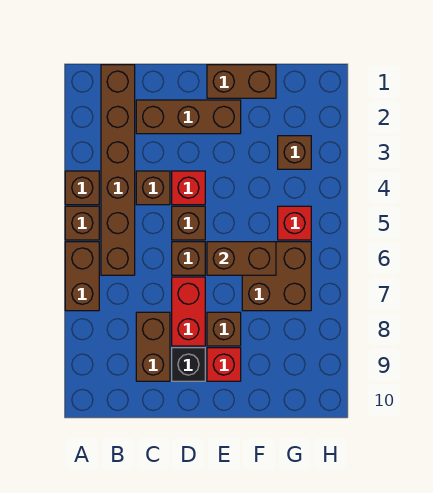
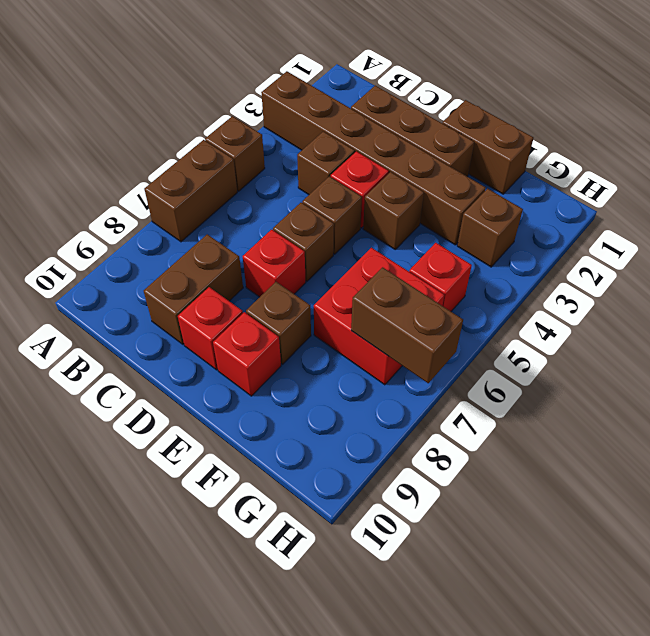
brown 1x1 brick [65,171,99,205] -> brown 1x1 brick moved to [363,172,424,249]
brown 1x6 brick [101,65,135,275] -> brown 1x6 brick turned to [261,71,486,245]
red 1x2 brick [172,277,205,346] -> red 1x1 brick [243,229,306,297]
black 1x1 brick [172,348,205,381] -> red 1x1 brick [178,287,243,370]
brown 1x2 brick [207,242,276,275] -> brown 1x2 brick moved to [351,267,463,383]
brown 2x2 brick [242,242,311,311] -> red 2x2 brick [314,248,444,385]

